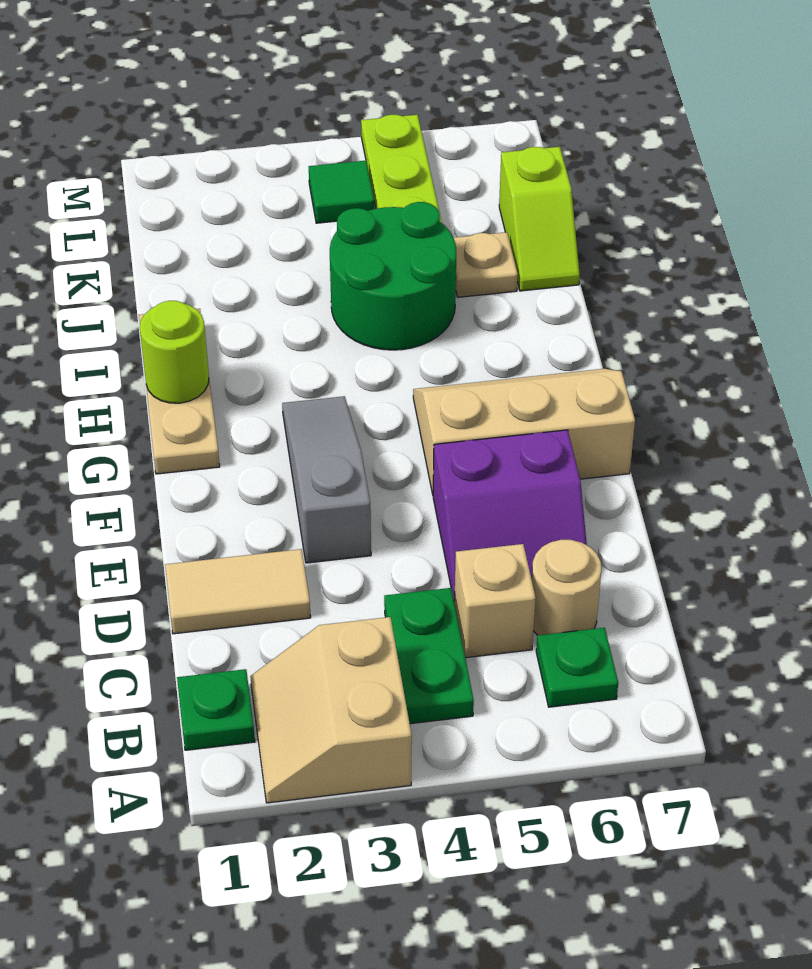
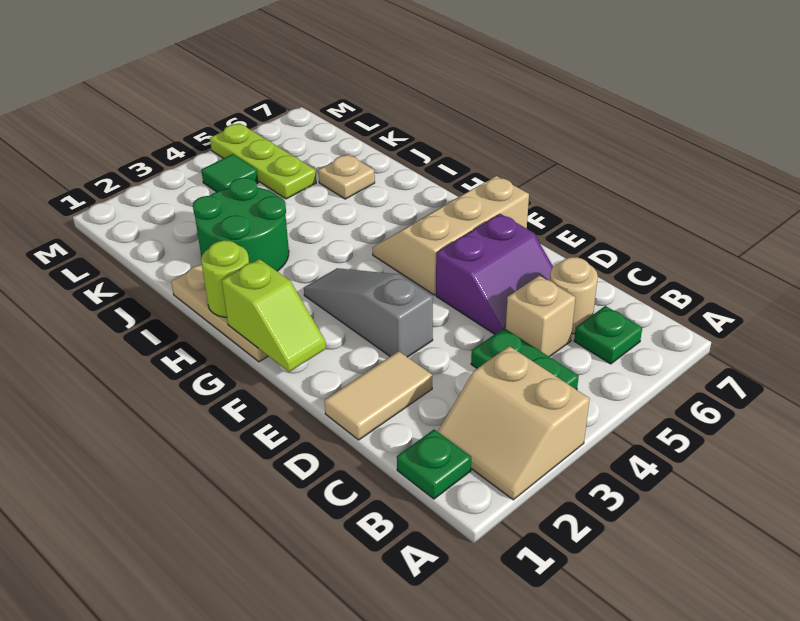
green 2x2 round brick [330,202,456,350] -> green 2x2 round brick moved to [193,178,289,271]
lime 1x2 slope [499,147,580,291] -> lime 1x2 slope moved to [222,259,326,372]

